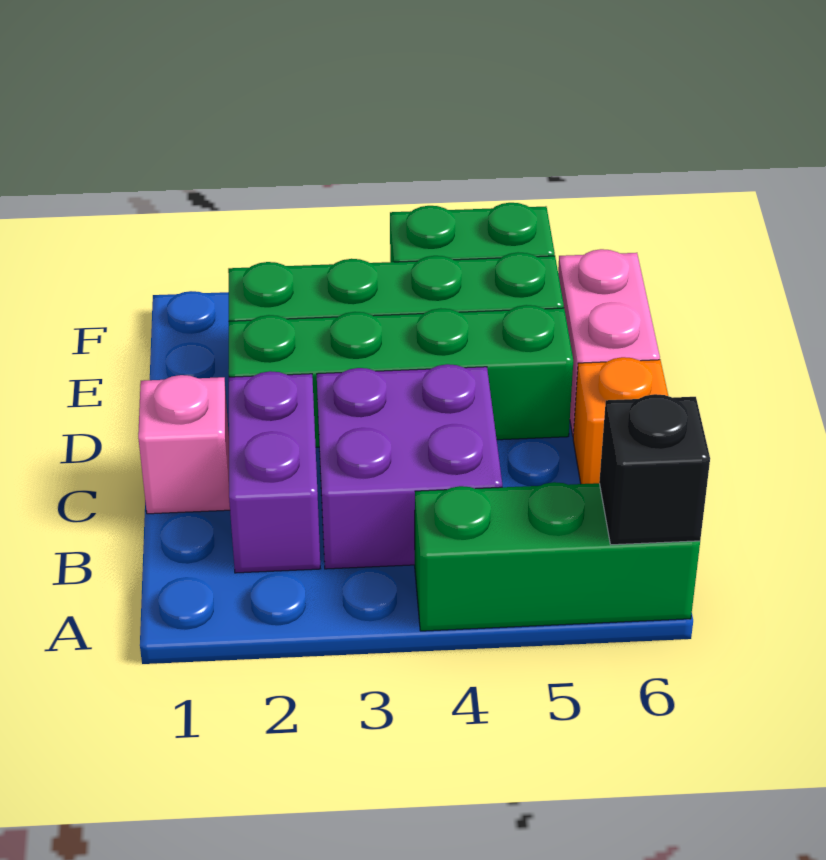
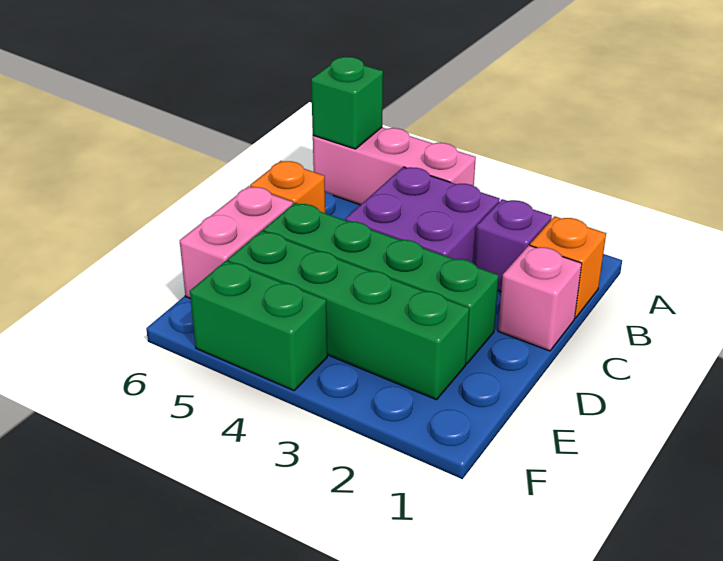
green 1x3 brick [415,482,700,631] -> pink 1x3 brick [313,128,476,205]
black 1x1 brick [599,394,710,545] -> green 1x1 brick [311,57,383,149]
none -> orange 1x1 brick [530,216,606,318]
purple 1x2 brick [229,371,320,573] -> purple 1x1 brick [474,199,552,291]

